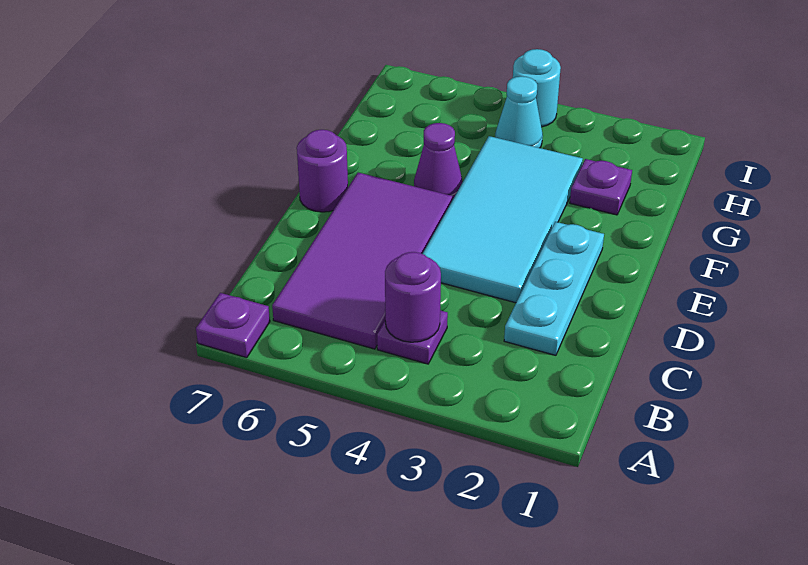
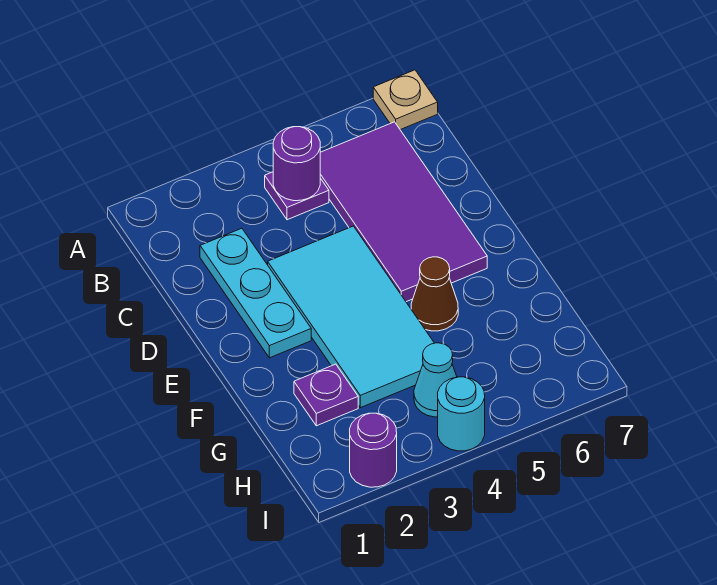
purple 1x1 plate [196,293,270,358] -> tan 1x1 plate [373,70,438,130]
purple 1x1 round brick [297,130,348,212] -> purple 1x1 round brick moved to [350,413,397,487]
purple 1x1 cone [414,123,463,200] -> brown 1x1 cone [411,257,458,331]

